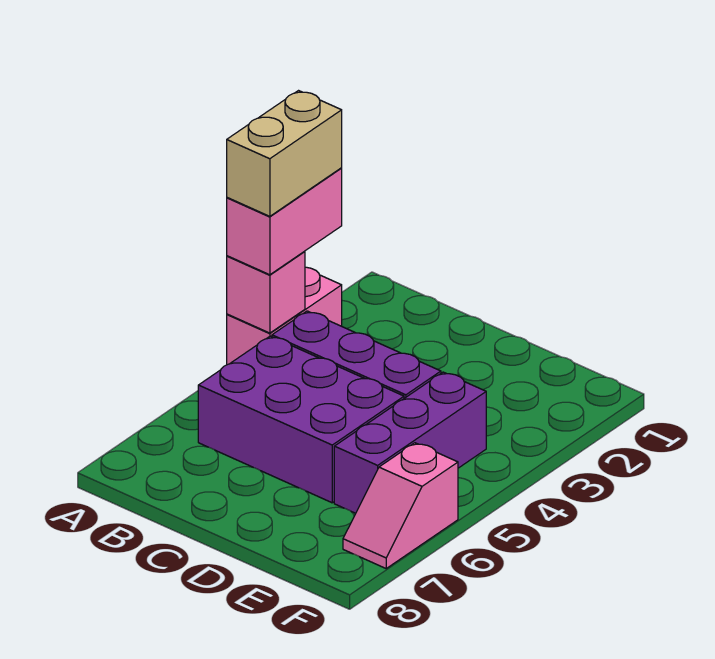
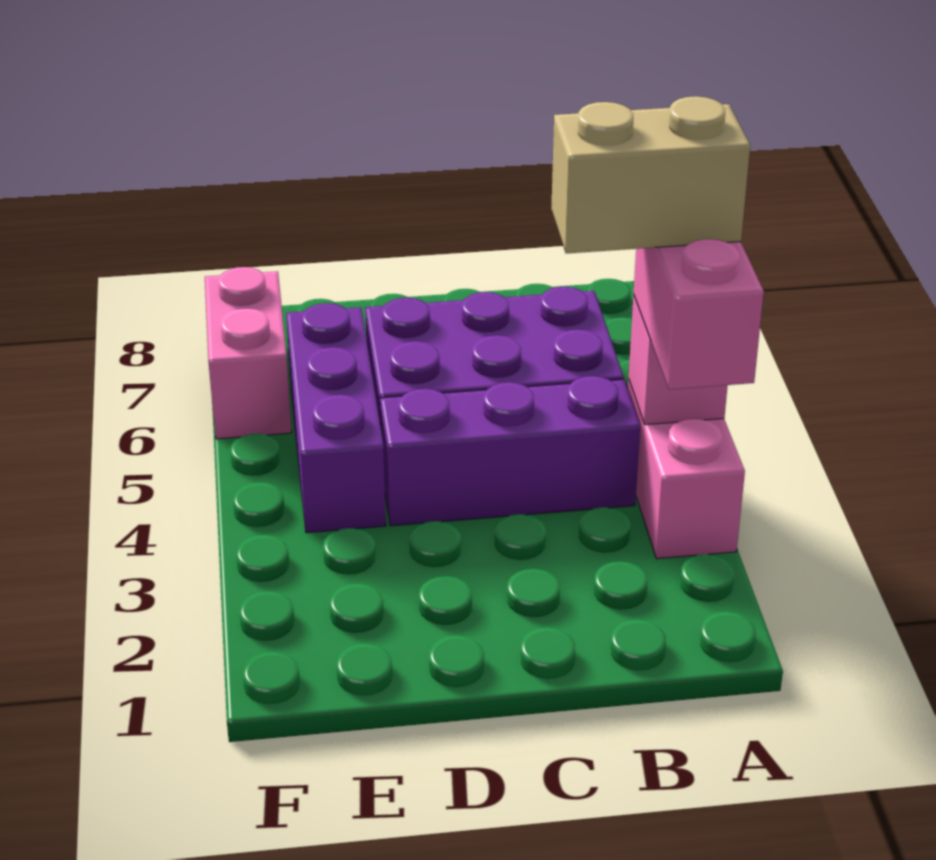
tan 1x2 brick [227,91,342,216] -> tan 1x2 brick turned to [551,96,750,254]
pink 1x2 slope [343,443,458,568] -> pink 1x2 brick [205,267,292,439]

